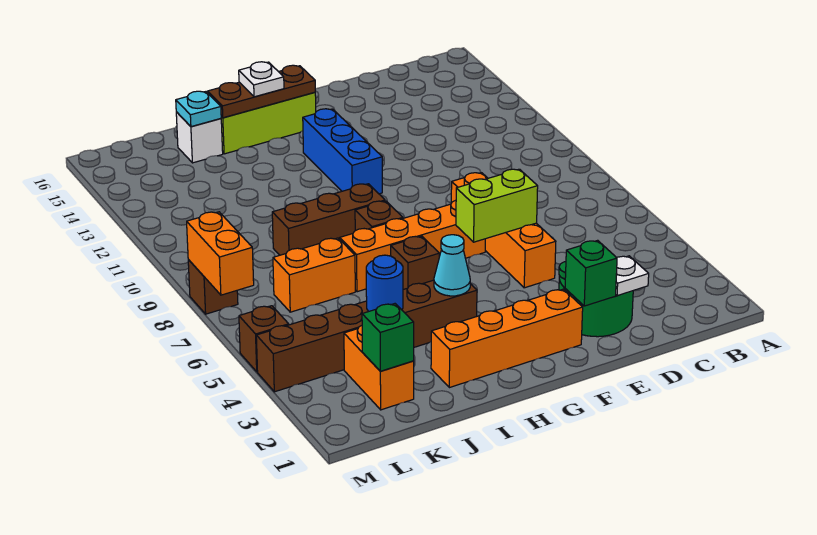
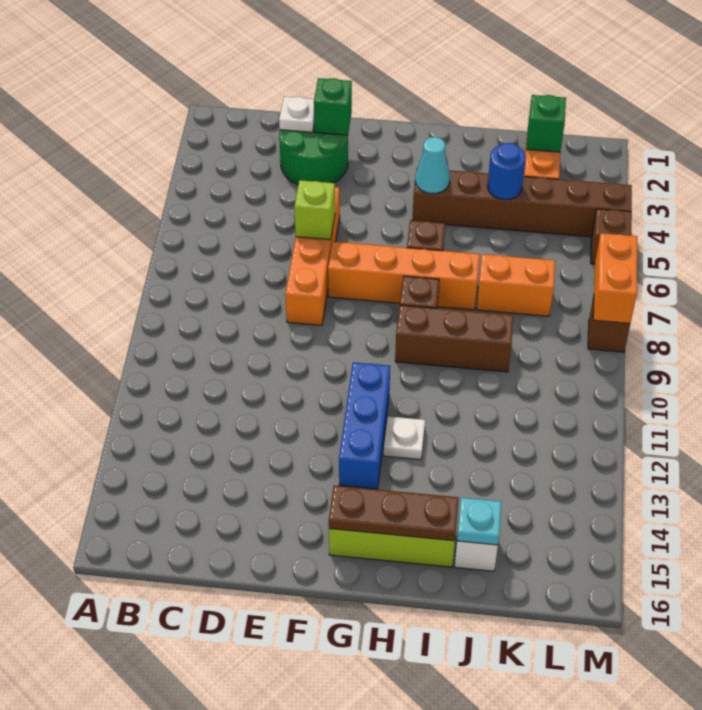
lime 1x2 brick [456,169,538,242] -> lime 1x1 brick [294,180,335,240]
orange 1x4 brick [431,289,583,388] -> none
white 1x1 plate [239,62,284,97] -> white 1x1 plate moved to [384,416,425,460]

